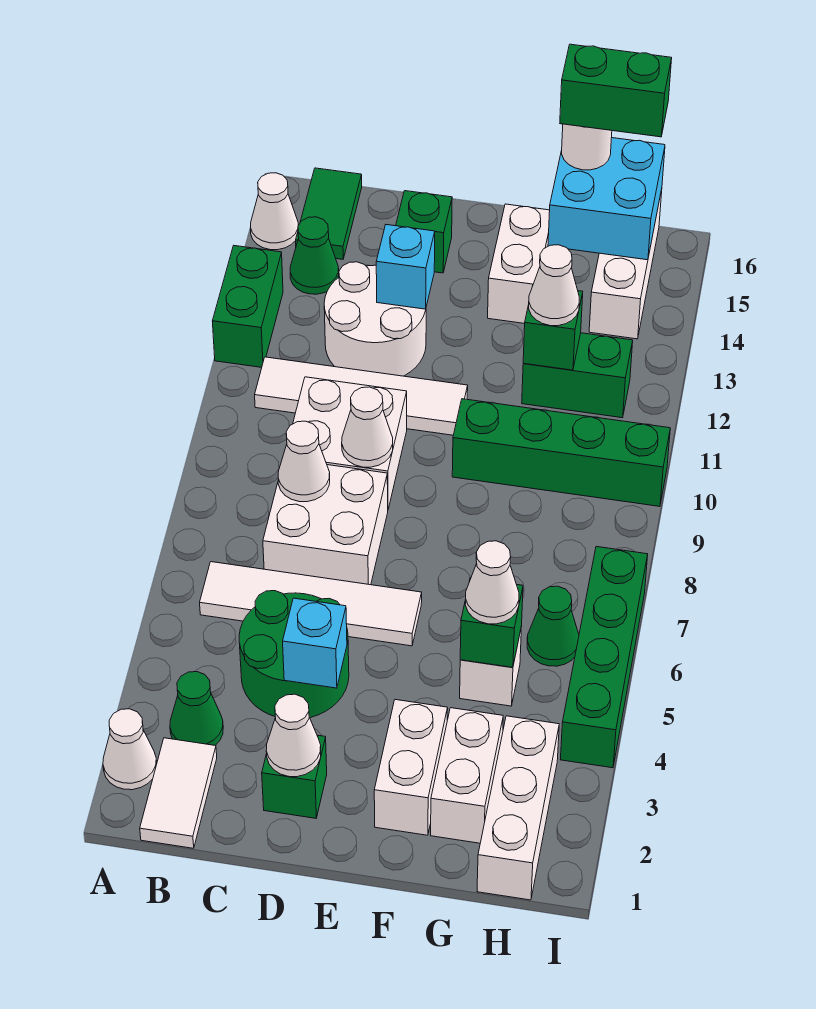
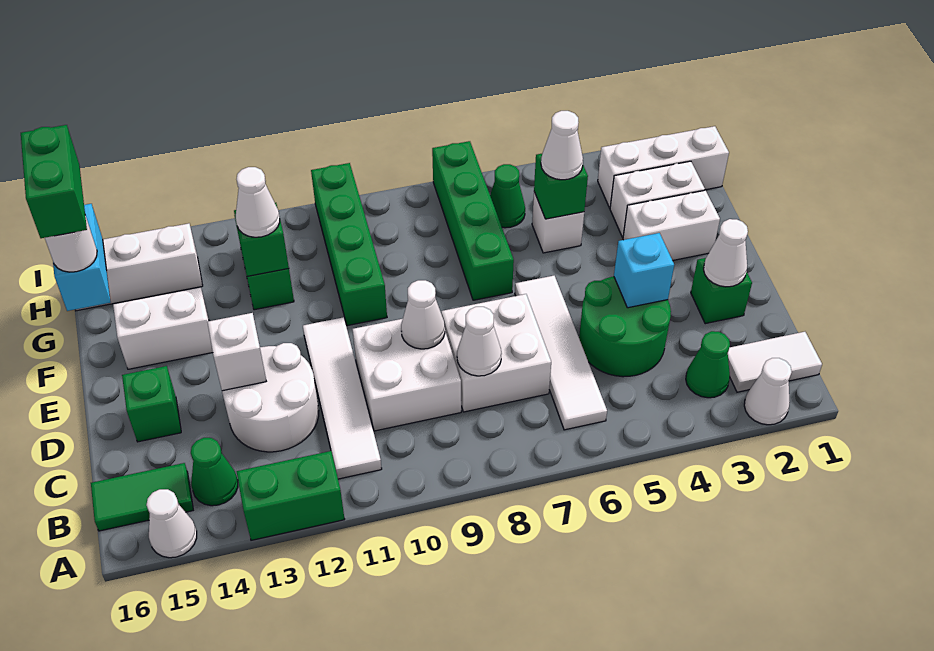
cyan 1x1 brick [376,225,435,309] -> white 1x1 brick [207,313,266,391]
cyan 2x2 brick [548,138,665,260] -> cyan 1x2 brick [53,204,110,311]
green 1x4 brick [560,547,648,768] -> green 1x4 brick turned to [432,141,514,300]

